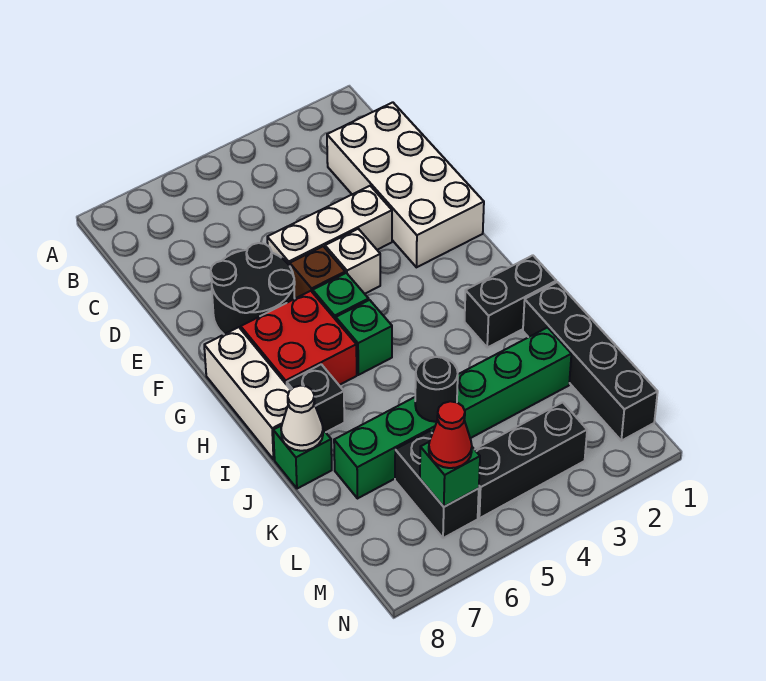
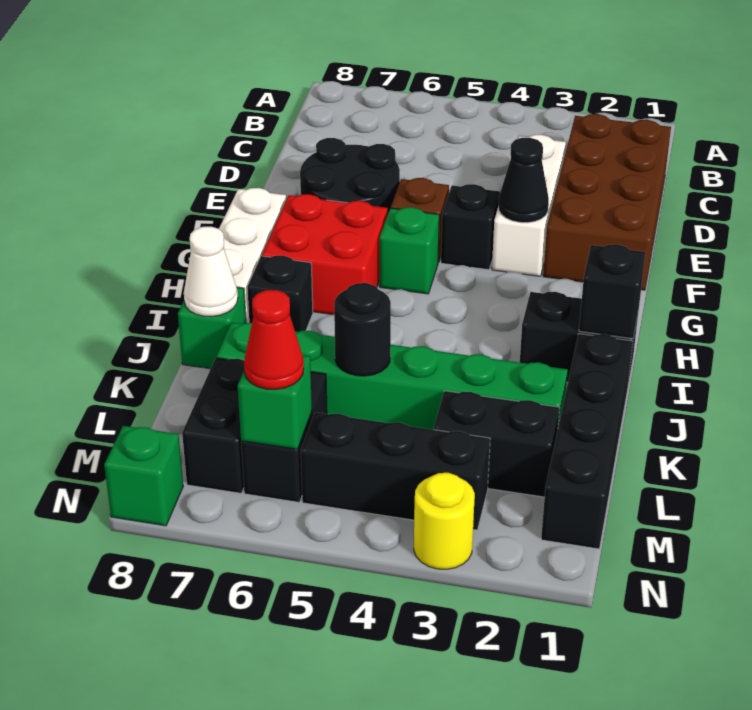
white 2x4 brick [327,102,484,267] -> brown 2x4 brick [543,114,671,290]
white 1x3 brick [267,186,392,266] -> white 1x3 brick turned to [492,135,566,276]
none -> black 1x1 cone [499,138,549,223]
white 1x1 brick [325,229,380,294] -> black 1x1 brick [441,184,500,270]
green 1x1 brick [336,300,392,375] -> green 1x1 brick moved to [104,426,183,526]
none -> black 1x1 brick [579,244,645,339]
none -> black 1x2 brick [434,391,560,497]
none -> black 1x2 brick [182,358,244,493]
none -> yellow 1x1 round brick [414,473,475,569]

